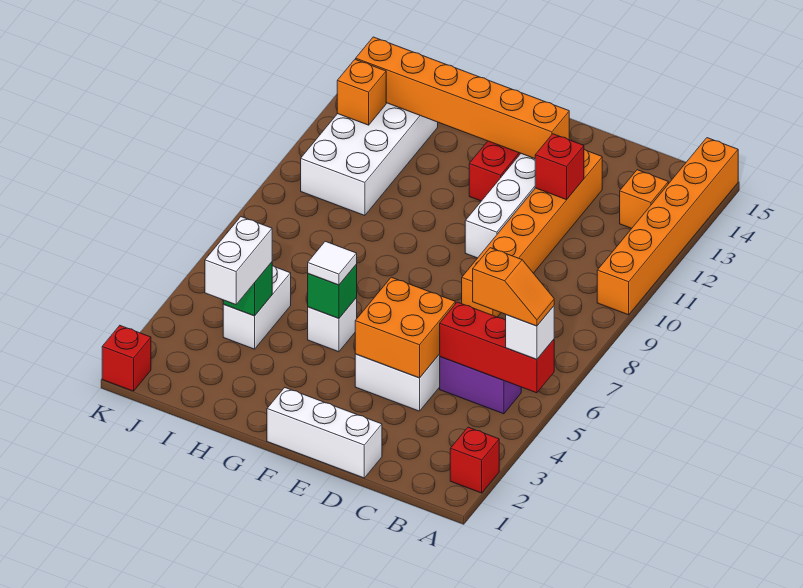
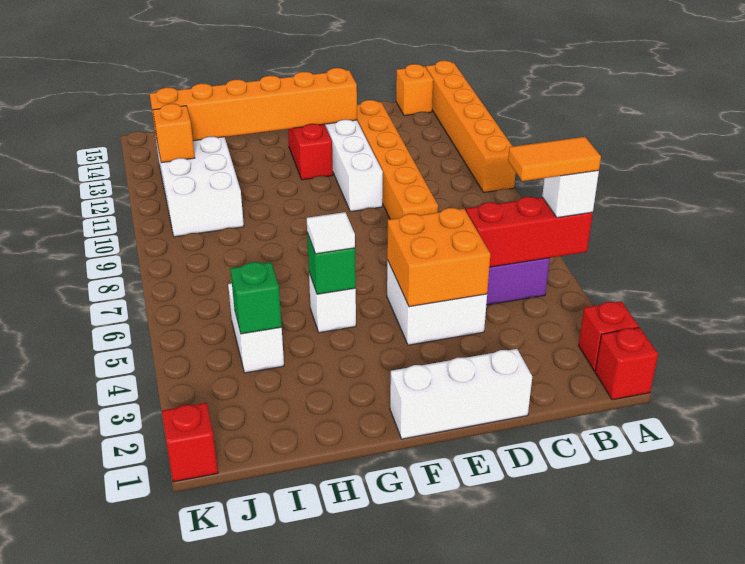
orange 1x2 slope [473,248,554,326] -> orange 1x2 tile [508,137,601,181]
orange 1x1 brick [620,170,668,228] -> orange 1x1 brick moved to [396,64,433,116]
red 1x1 brick [535,134,584,200] -> red 1x1 brick moved to [595,328,658,400]
white 1x2 brick [205,217,272,305] -> none

